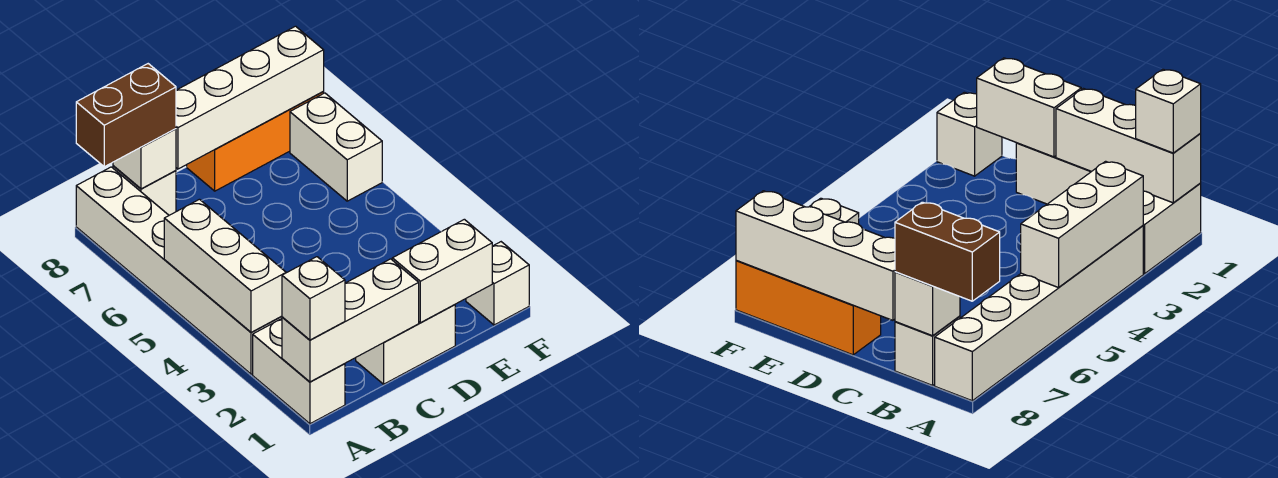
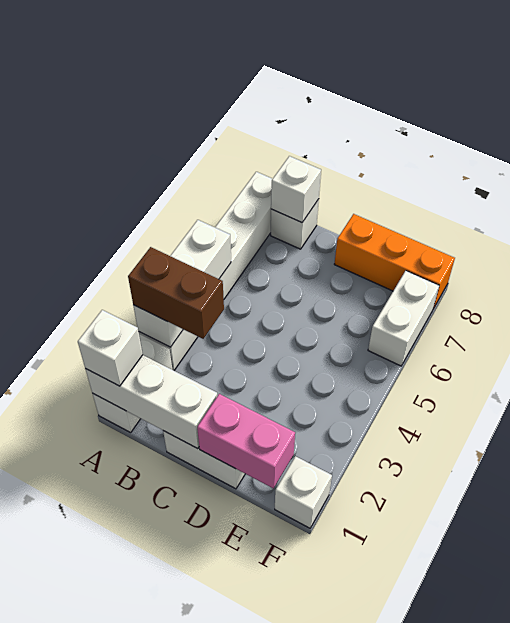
brown 1x2 brick [76,64,176,167] -> brown 1x2 brick moved to [128,247,224,339]
white 1x4 brick [176,26,324,169] -> none
white 1x2 brick [392,219,492,323] -> pink 1x2 brick [197,394,295,488]

